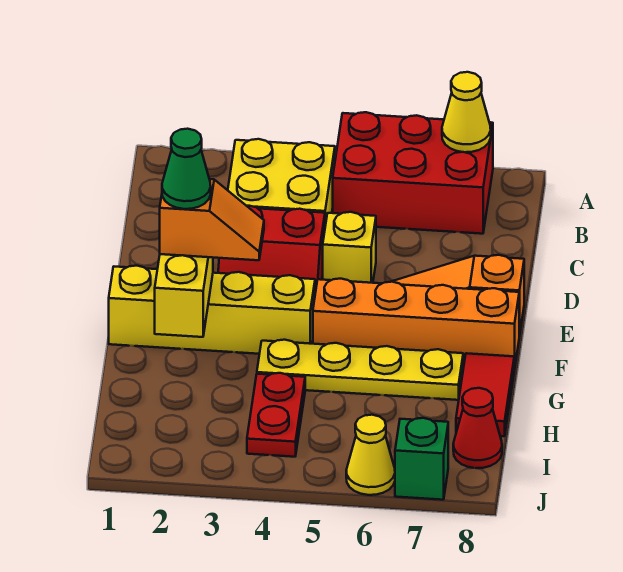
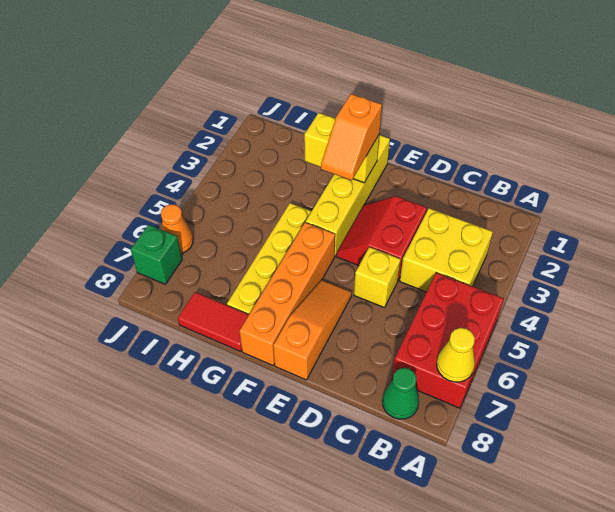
green 1x1 cone [162,129,211,209] -> green 1x1 cone moved to [382,368,419,419]
red 1x2 plate [247,373,305,457] -> none
red 1x1 cone [453,388,502,468] -> none
yellow 1x1 cone [346,415,395,495] -> orange 1x1 cone [161,204,193,253]

